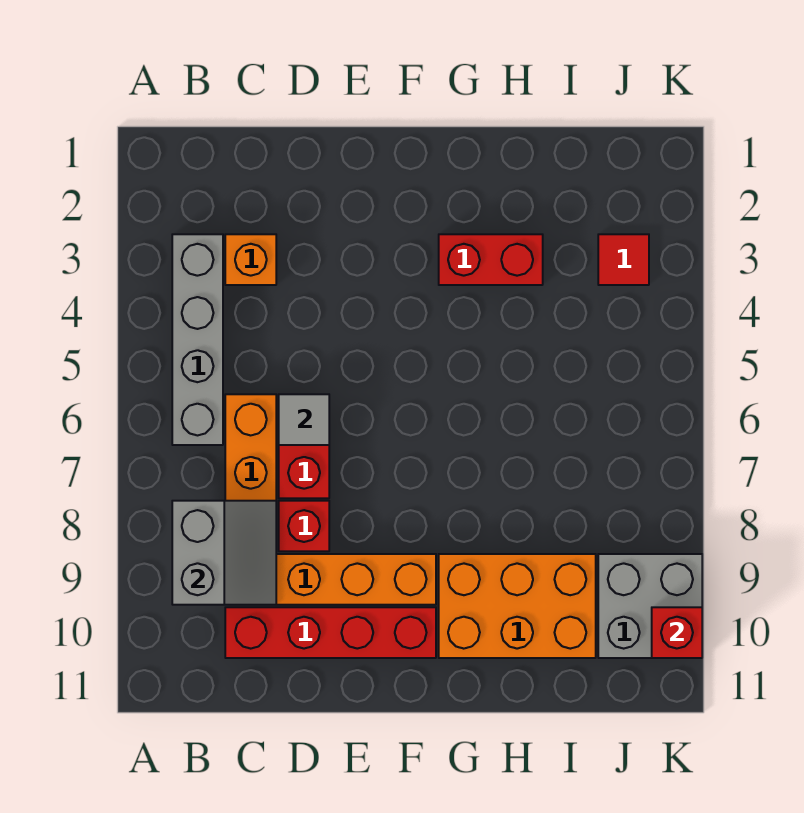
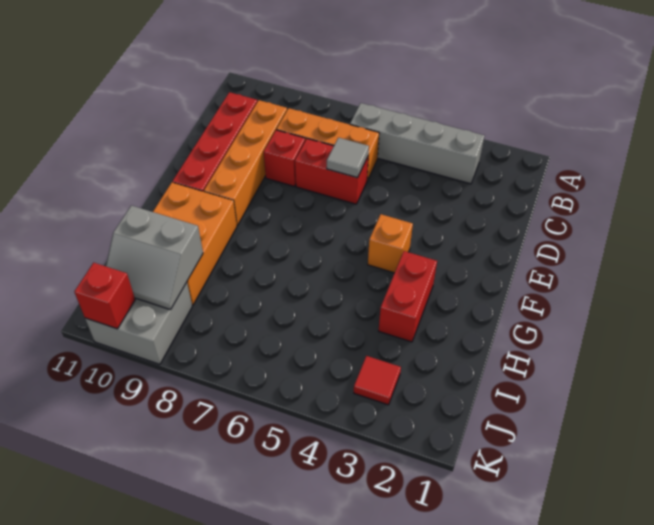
grey 2x2 slope [172,501,276,605] -> grey 2x2 slope moved to [106,206,203,310]
orange 1x1 brick [225,234,276,285] -> orange 1x1 brick moved to [368,214,413,273]

